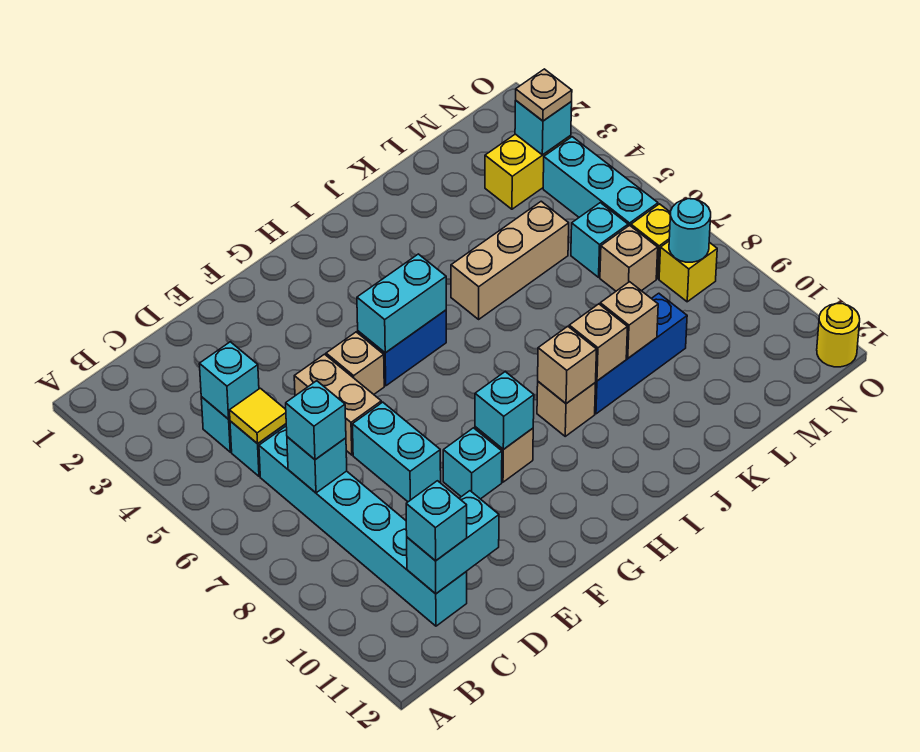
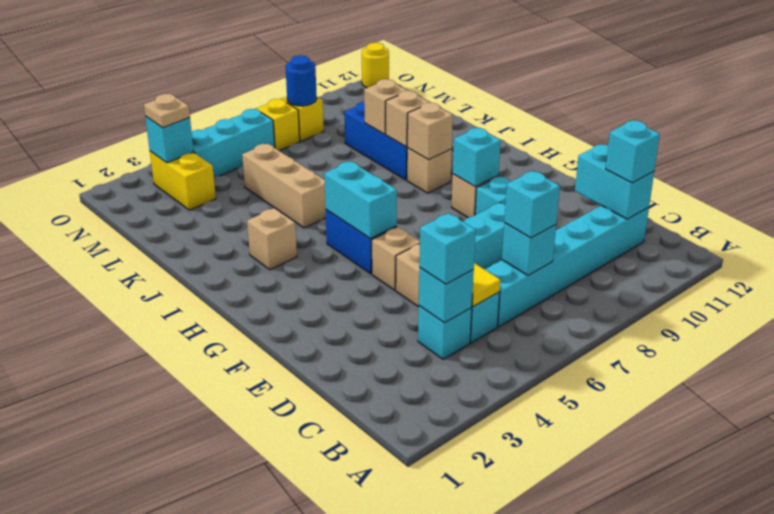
cyan 1x1 brick [571,203,628,277] -> cyan 1x1 brick moved to [419,213,476,284]
tan 1x1 brick [600,225,658,291] -> tan 1x1 brick moved to [247,208,297,270]
cyan 1x1 round brick [669,199,711,262] -> blue 1x1 round brick [285,56,317,106]

